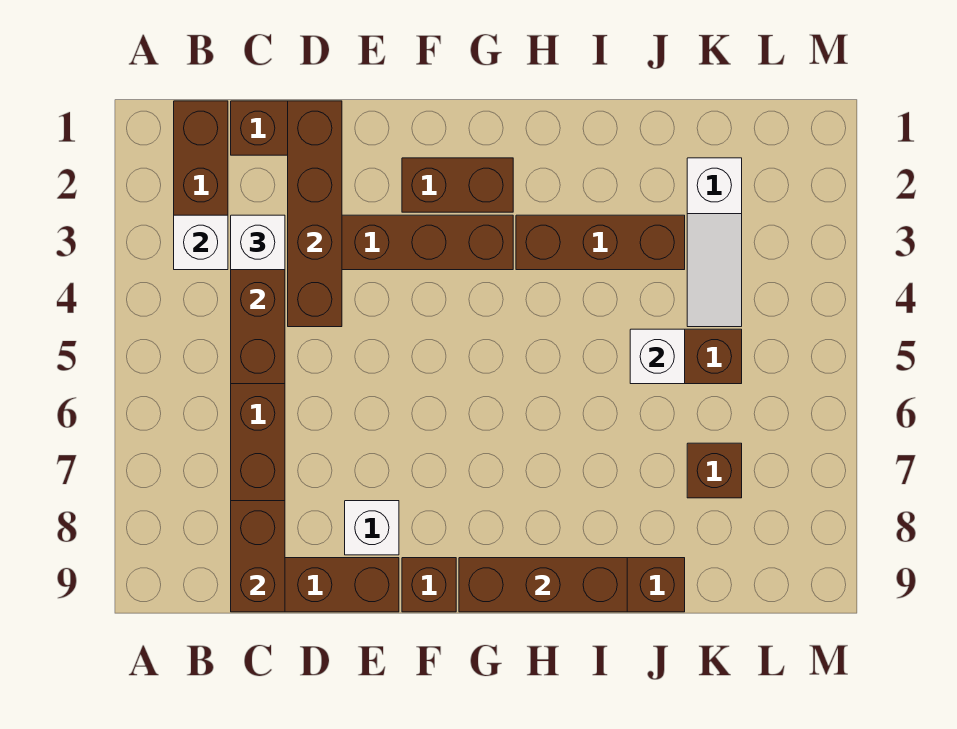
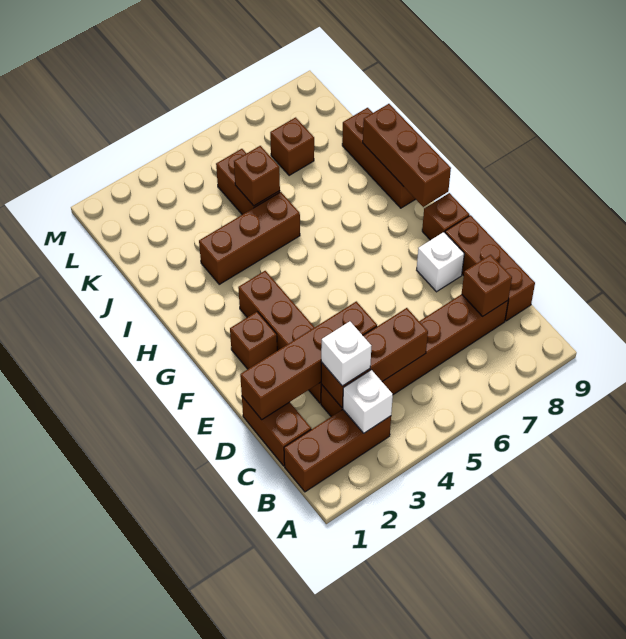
brown 1x2 brick [231,501,285,612] -> brown 1x1 brick [462,255,512,316]
brown 1x2 brick [402,158,513,212] -> brown 1x1 brick [230,312,277,369]
brown 1x3 brick [516,215,685,270] -> brown 1x3 brick turned to [199,192,300,284]
white 1x1 brick [630,329,685,384] -> brown 1x1 brick [234,146,280,206]
white 1x3 slope [687,158,742,327] -> none

